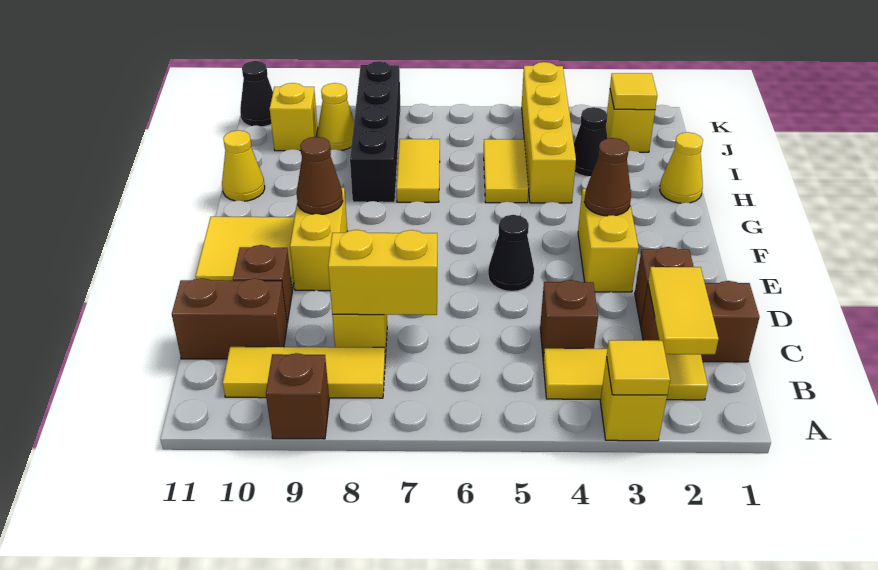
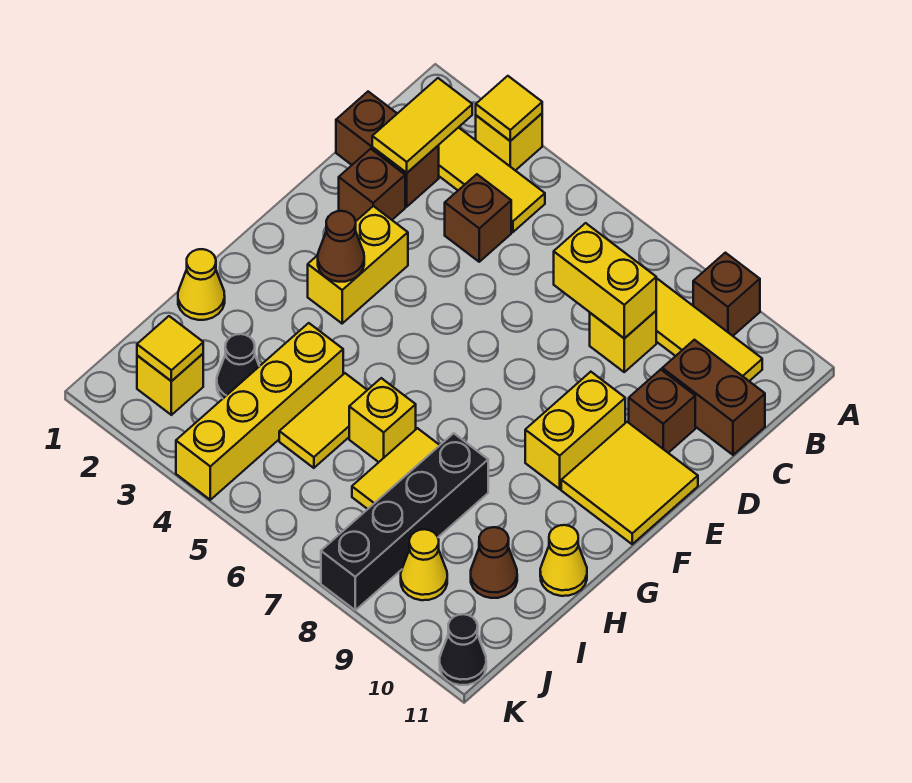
black 1x1 cone [488,215,534,291] -> none
brown 1x1 cone [297,137,343,214] -> brown 1x1 cone moved to [471,527,517,598]
yellow 1x1 brick [270,83,318,151] -> yellow 1x1 brick moved to [349,378,416,462]

